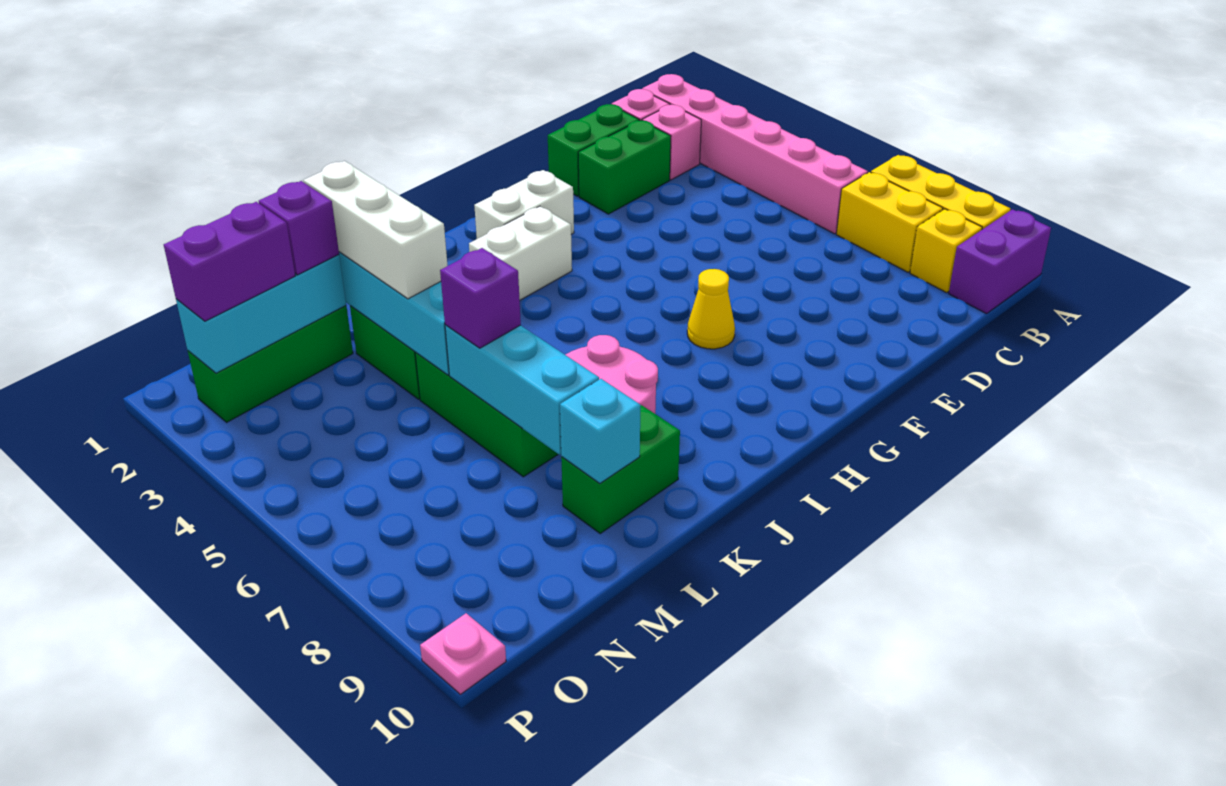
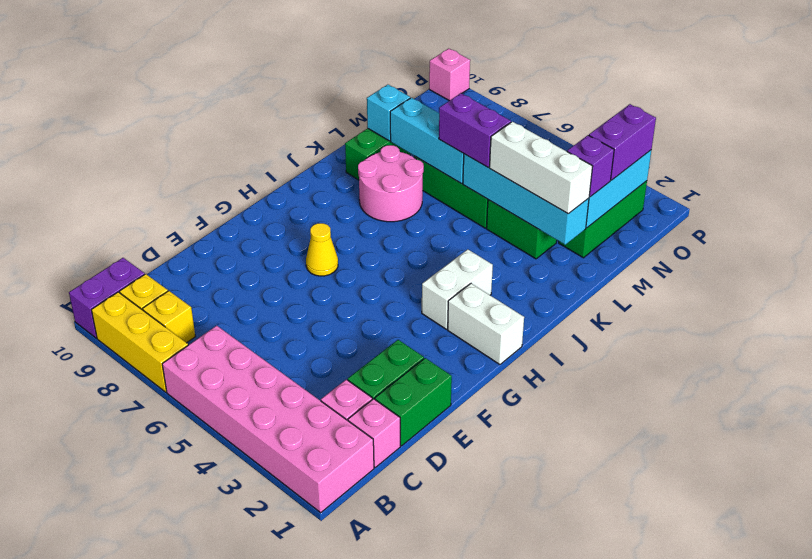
pink 1x6 brick [642,74,868,234] -> pink 2x6 brick [162,326,374,512]
yellow 1x2 brick [836,172,943,272] -> yellow 1x1 brick [143,291,195,343]
white 1x2 brick [474,170,574,239] -> white 1x2 brick turned to [448,284,524,364]
purple 1x1 brick [440,248,521,348] -> purple 1x2 brick [439,93,511,167]
pink 1x1 plate [420,613,506,694] -> pink 1x1 brick [429,49,470,101]

